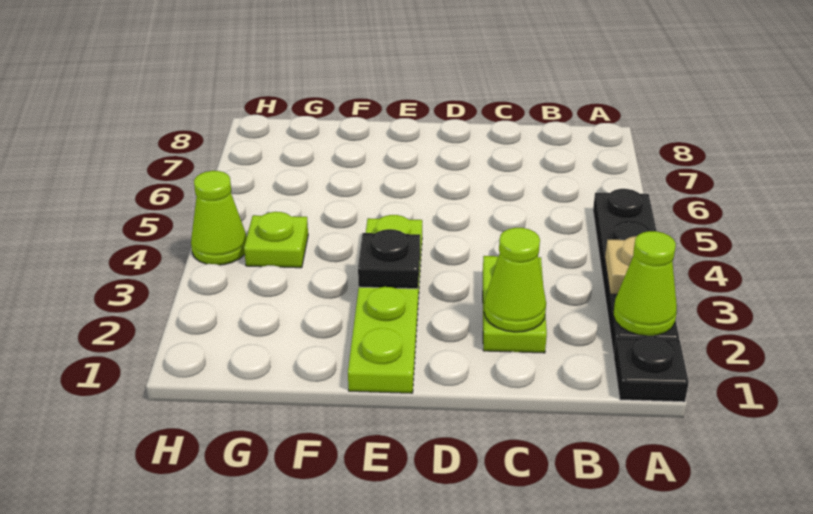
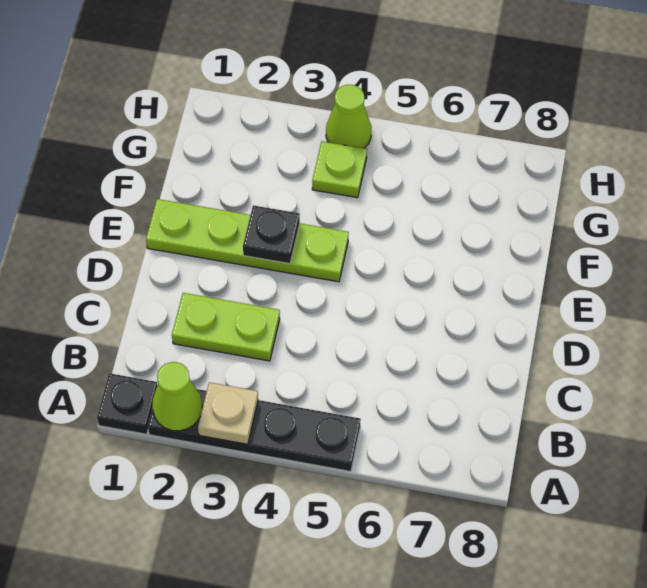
lime 1x1 cone [484,228,546,332] -> none

